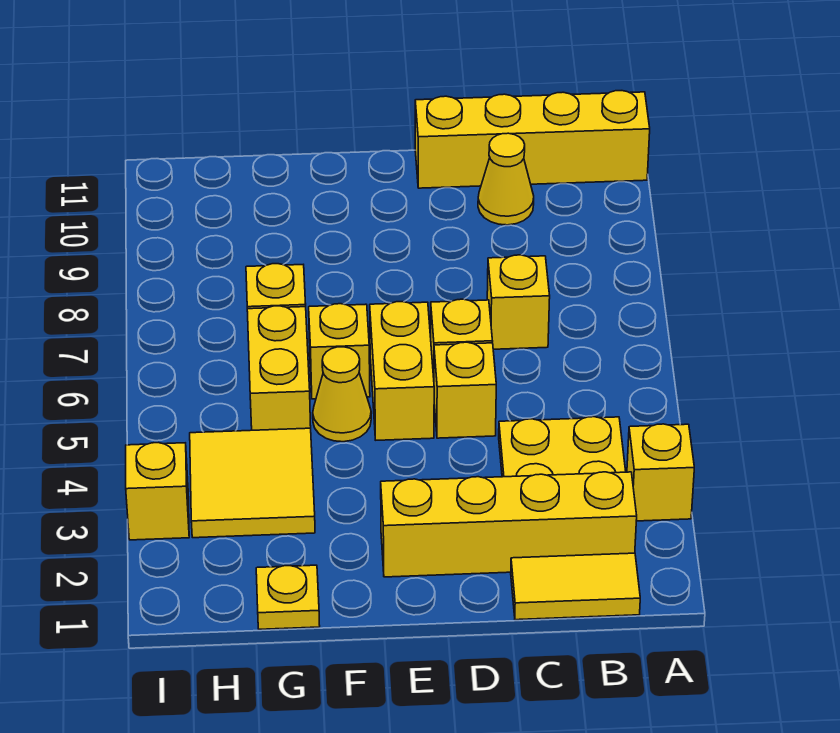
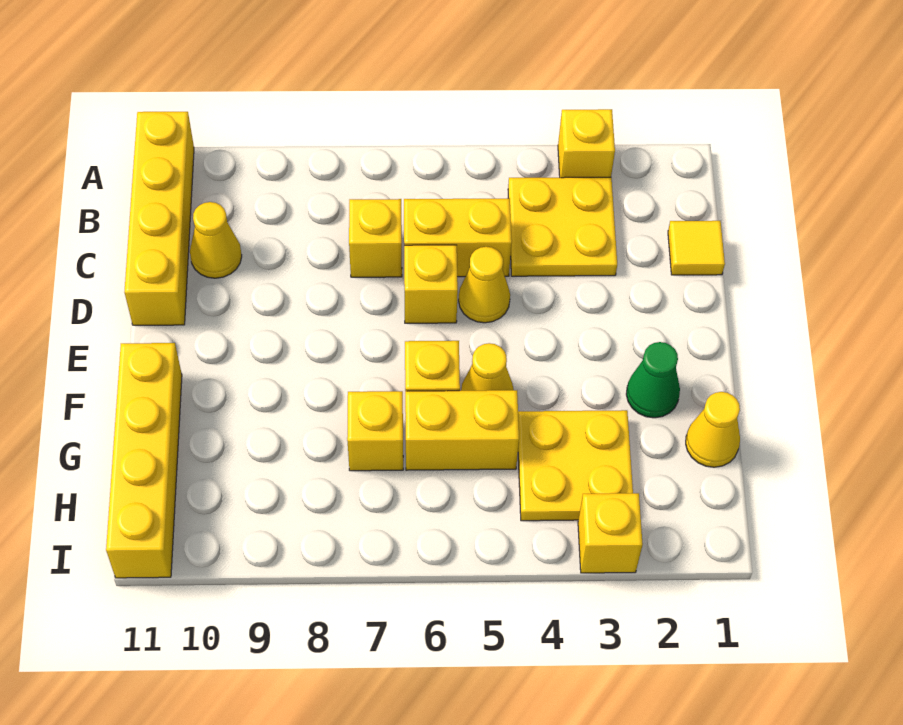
yellow 1x2 tile [511,553,640,620] -> yellow 1x1 tile [668,221,725,275]
yellow 1x4 brick [381,472,637,577] -> yellow 1x4 brick moved to [106,343,182,578]
yellow 1x1 brick [434,342,496,438] -> yellow 1x1 cone [459,247,510,323]
yellow 1x2 brick [370,302,434,440] -> yellow 1x2 brick moved to [404,198,512,277]
none -> green 1x1 cone [626,342,680,418]
yellow 1x1 plate [256,565,320,629] -> yellow 1x1 cone [686,392,740,467]
yellow 2x2 tile [190,428,315,538] -> yellow 2x2 plate [518,410,633,521]

